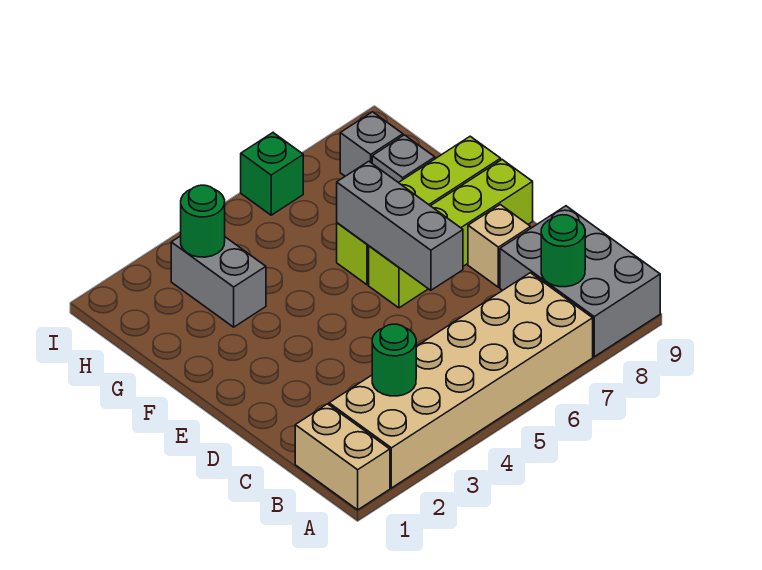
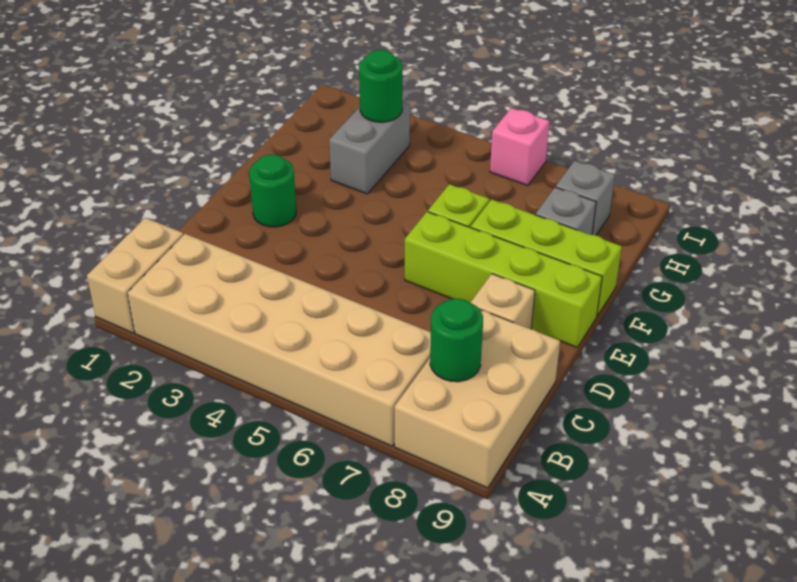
grey 2x3 brick [500,206,660,357] -> tan 2x3 brick [395,310,560,488]
green 1x1 round brick [372,324,416,396] -> green 1x1 round brick moved to [249,155,296,227]
grey 1x3 brick [337,161,463,290] -> none
green 1x1 brick [241,133,303,215] -> pink 1x1 brick [490,108,550,186]

